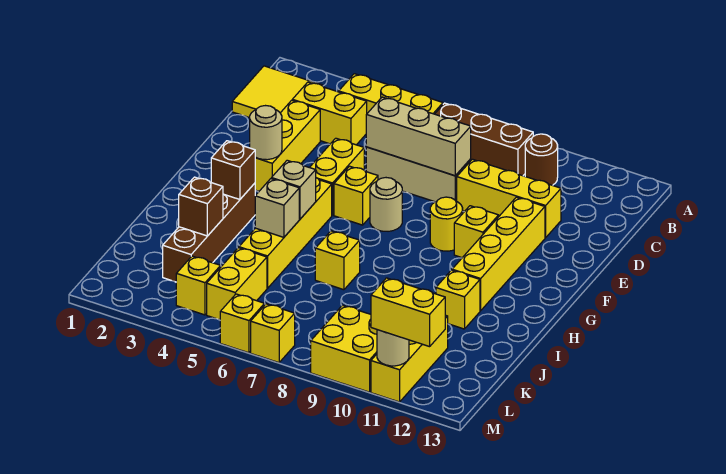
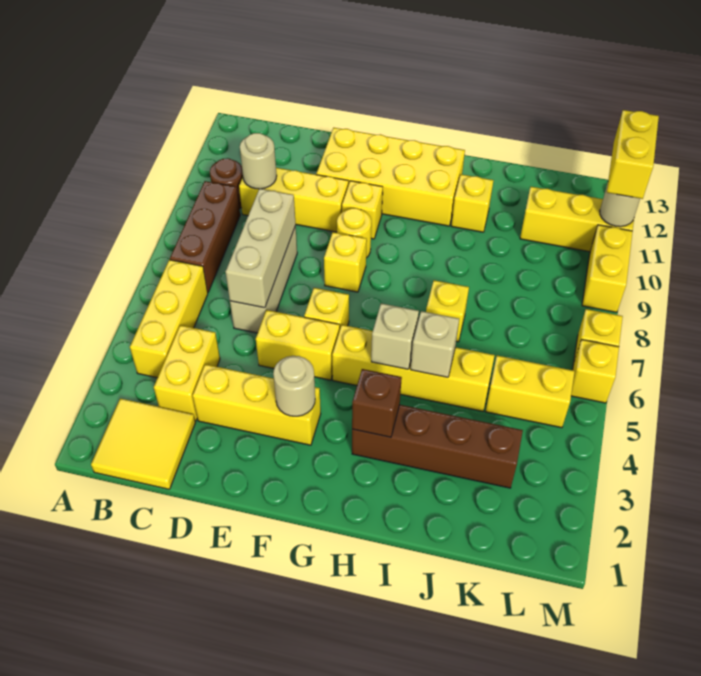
yellow 1x3 brick [457,159,561,238] -> yellow 1x3 brick turned to [239,168,348,232]
yellow 1x4 brick [452,197,545,311] -> yellow 2x4 brick [316,128,465,226]
tan 1x1 round brick [370,178,402,231] -> tan 1x1 round brick moved to [240,133,277,189]
brown 1x1 brick [179,177,223,236] -> none
yellow 1x1 brick [176,256,221,315] -> yellow 1x1 brick moved to [324,232,367,292]
yellow 2x2 brick [311,305,377,392] -> yellow 1x2 brick [582,225,633,312]

